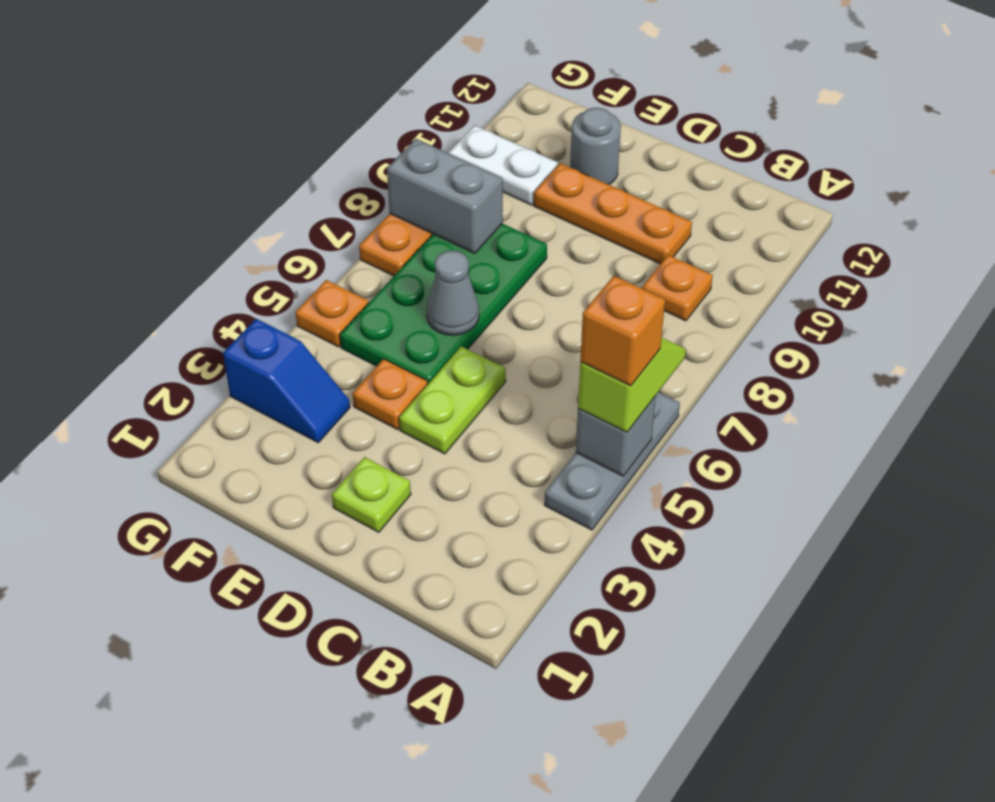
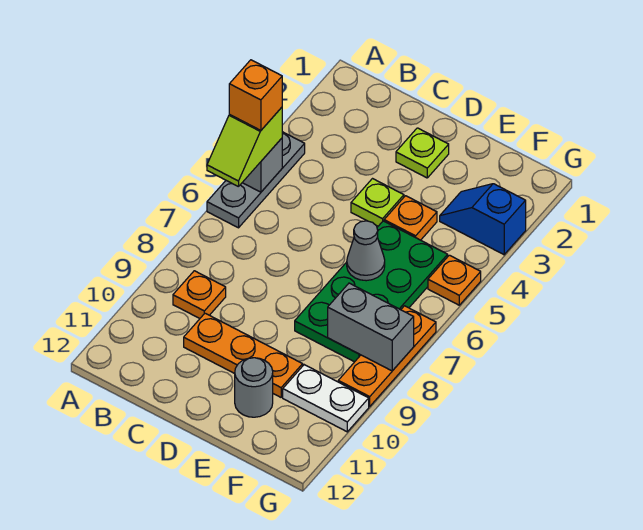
lime 1x2 plate [399,346,506,454] -> lime 1x1 plate [351,179,404,226]

